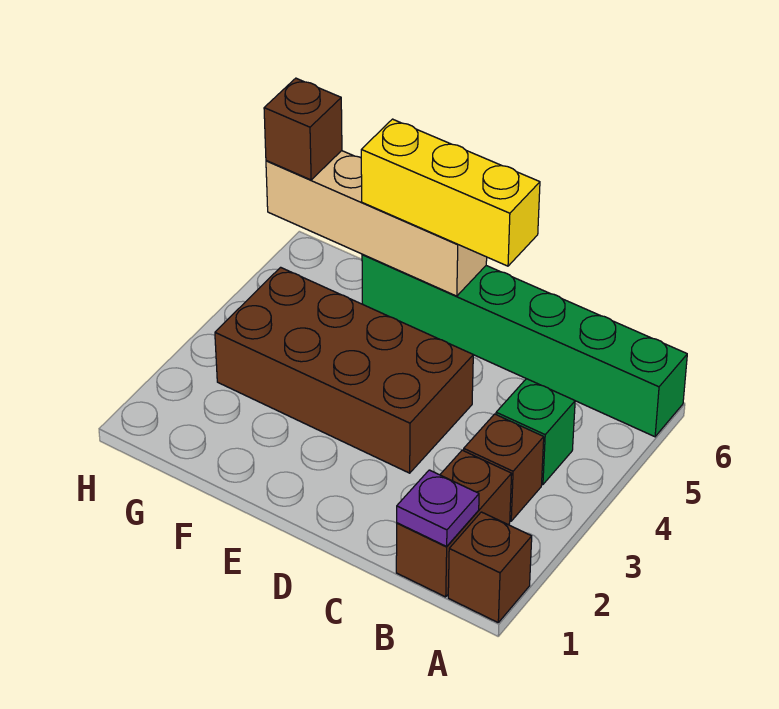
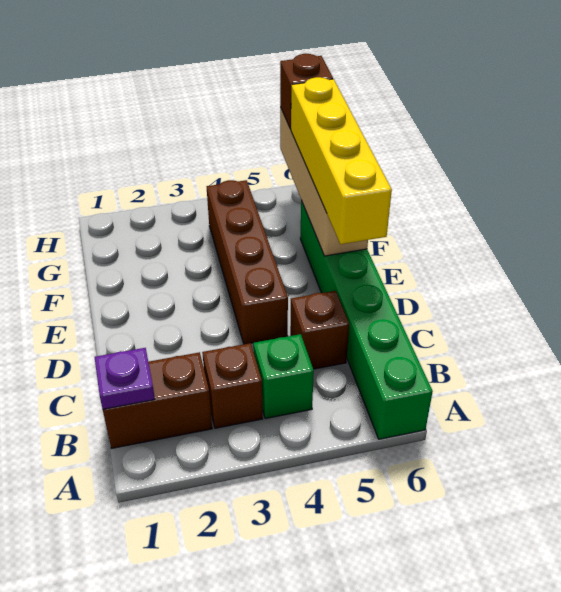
brown 1x1 brick [448,512,532,622] -> brown 1x1 brick moved to [290,291,349,369]
brown 2x4 brick [215,267,473,473] -> brown 1x4 brick [207,180,288,344]
yellow 1x3 brick [361,119,540,266] -> yellow 1x4 brick [291,77,392,244]

